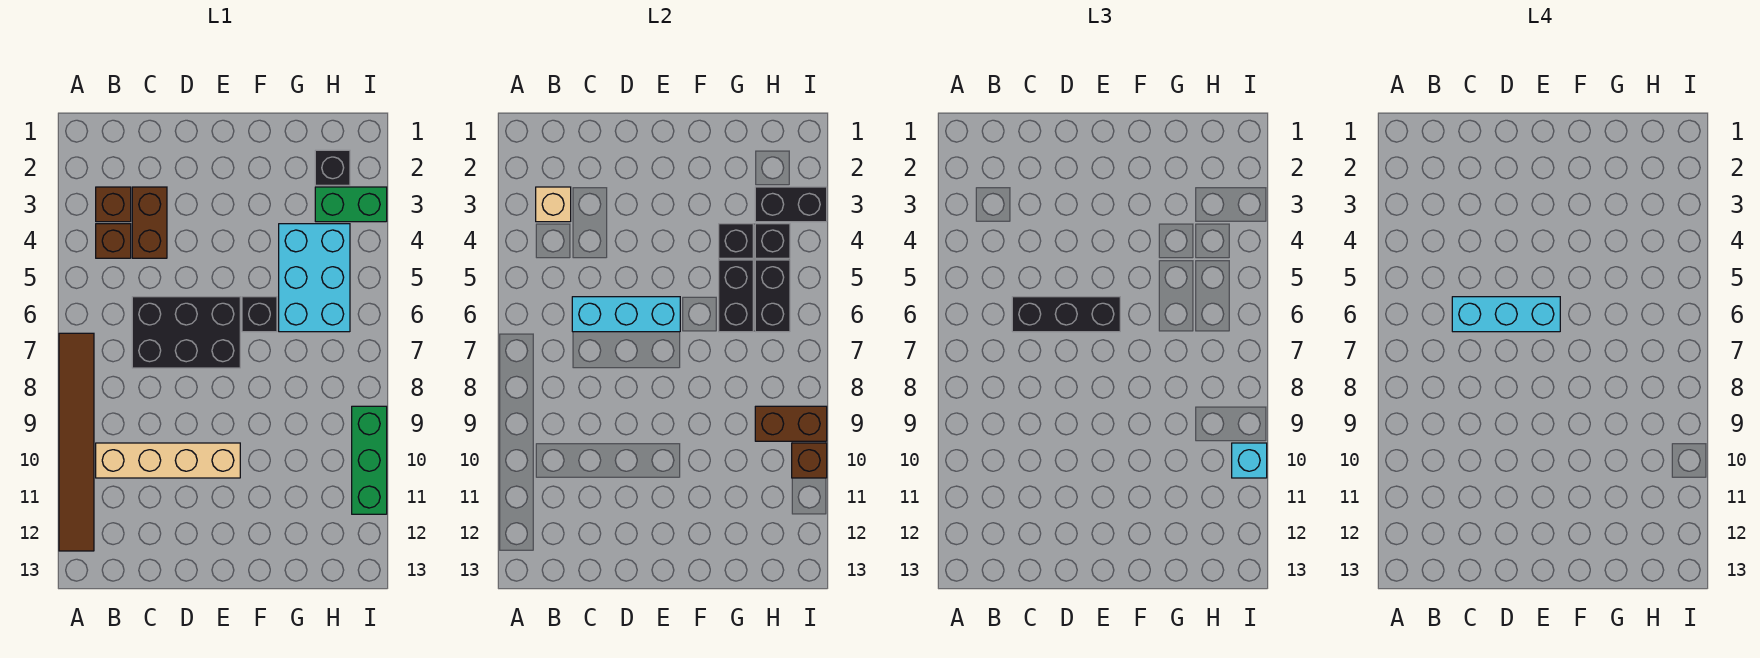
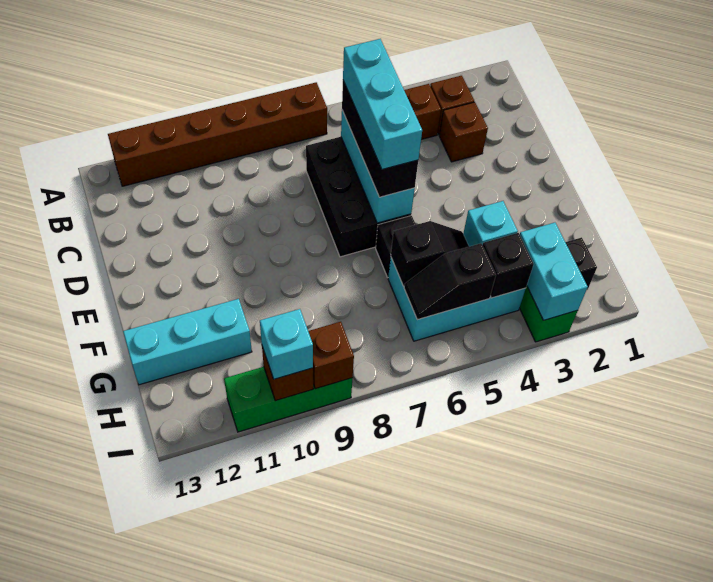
brown 1x6 tile [59,333,94,551] -> brown 1x6 brick [108,82,327,186]
tan 1x1 brick [536,187,571,222] -> none
tan 1x4 brick [96,443,240,478] -> none
brown 1x2 brick [132,187,167,258] -> brown 1x1 brick [439,102,488,162]
black 1x1 brick [719,224,753,258] -> cyan 1x1 brick [463,201,518,247]
black 1x2 brick [719,260,753,332] -> black 1x2 slope [391,221,469,286]
none -> cyan 1x3 brick [123,299,252,385]
black 1x2 brick [755,187,827,222] -> cyan 1x2 brick [520,223,588,320]
black 1x2 brick [755,260,790,332] -> black 1x2 slope [404,243,496,320]
brown 1x2 brick [755,406,827,441] -> brown 1x1 brick [308,322,354,389]

